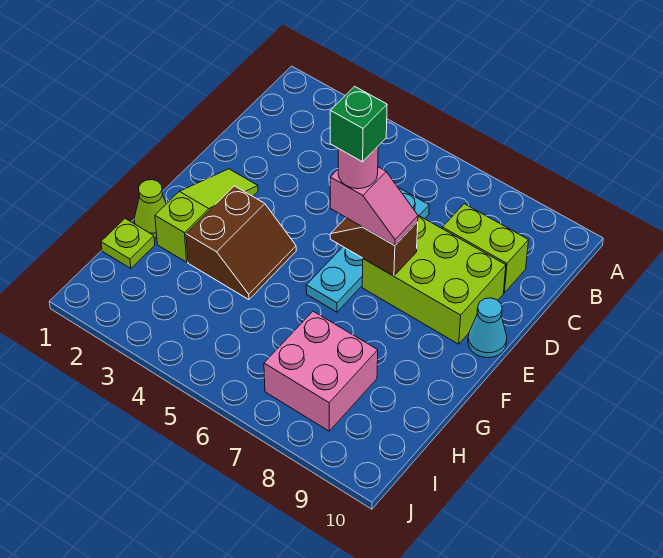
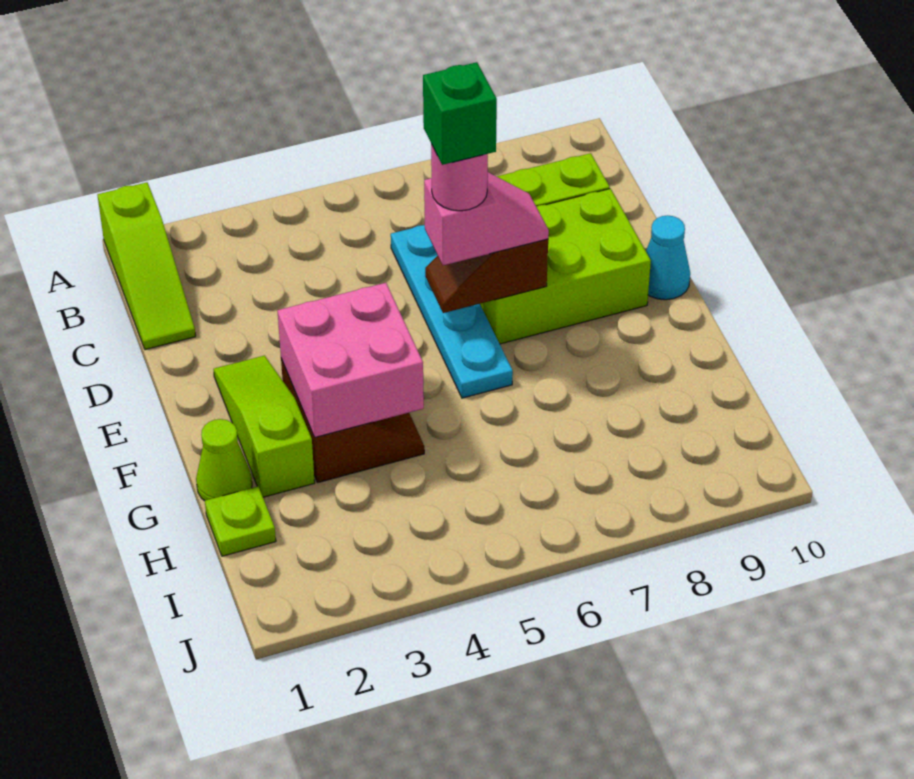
none -> lime 1x3 slope [97,182,196,350]
pink 2x2 brick [264,311,378,431] -> pink 2x2 brick moved to [277,283,424,438]

